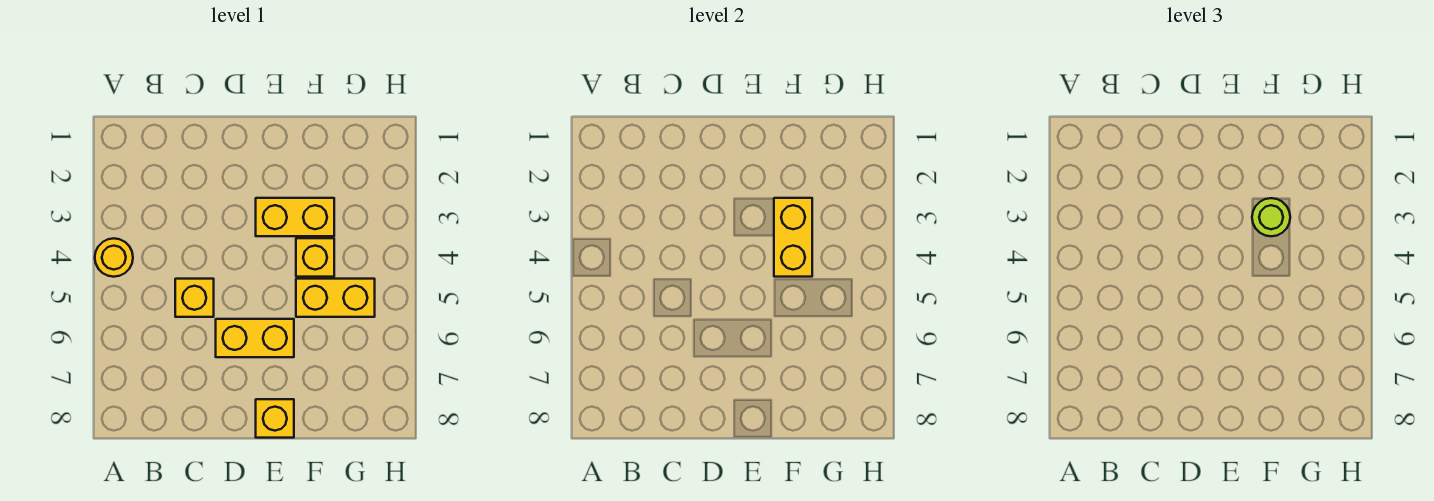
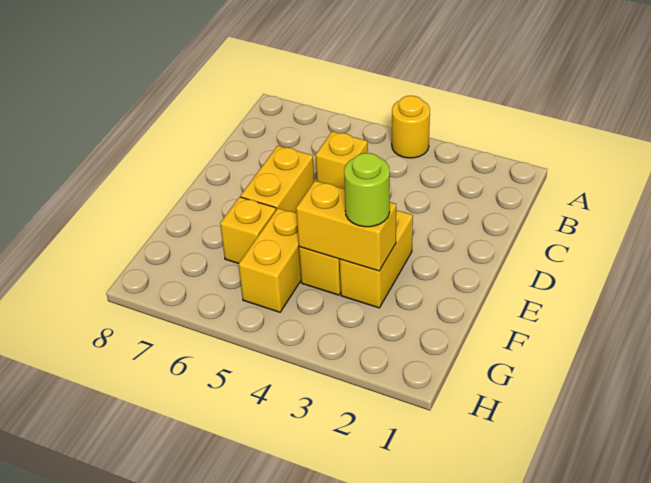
yellow 1x1 brick [256,399,294,438] -> yellow 1x1 brick moved to [220,197,276,264]

